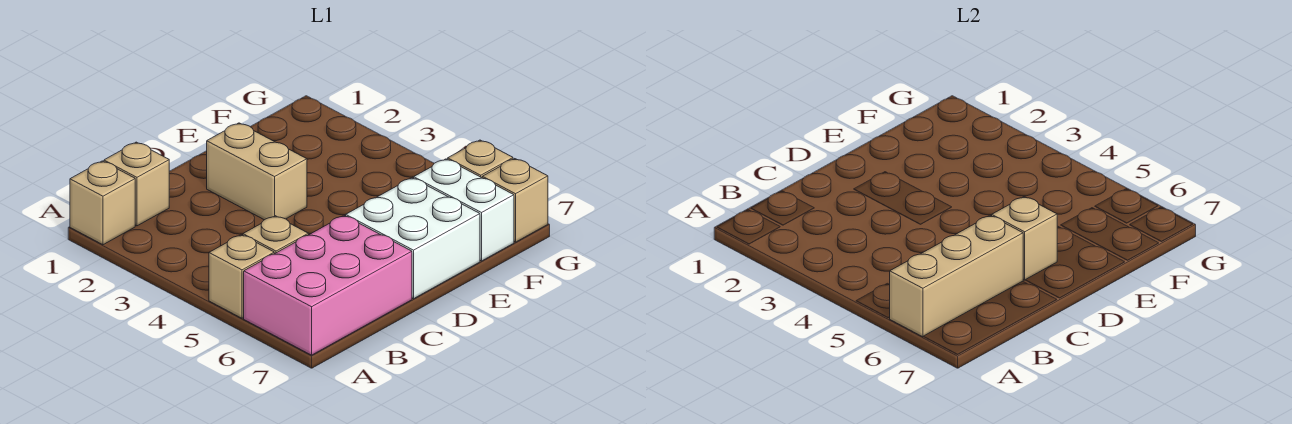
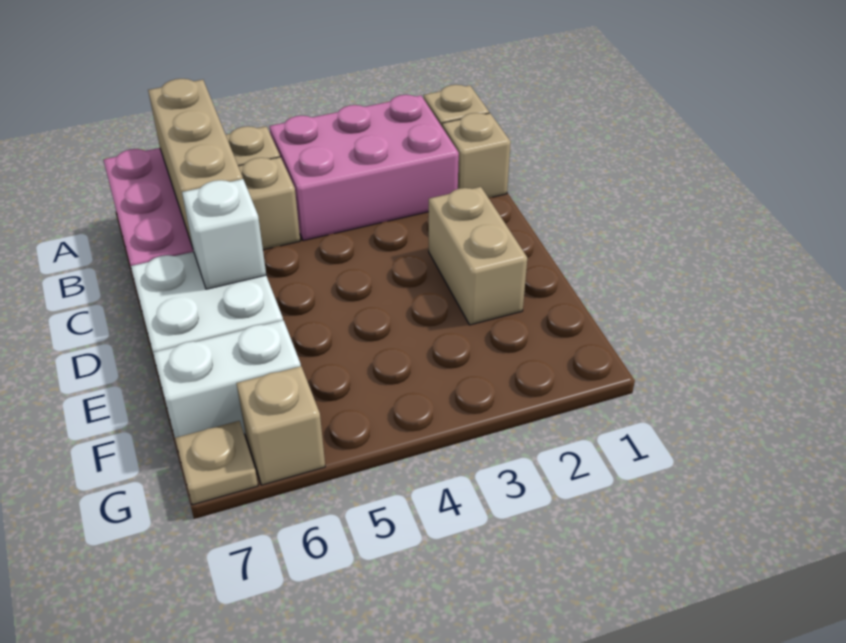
none -> pink 2x3 brick [269,95,459,241]
tan 1x2 brick [207,123,307,220] -> tan 1x2 brick turned to [429,187,527,325]
tan 1x1 brick [992,197,1057,280] -> white 1x1 brick [182,179,266,289]
tan 1x1 brick [482,159,548,242] -> tan 1x1 plate [175,421,258,505]

